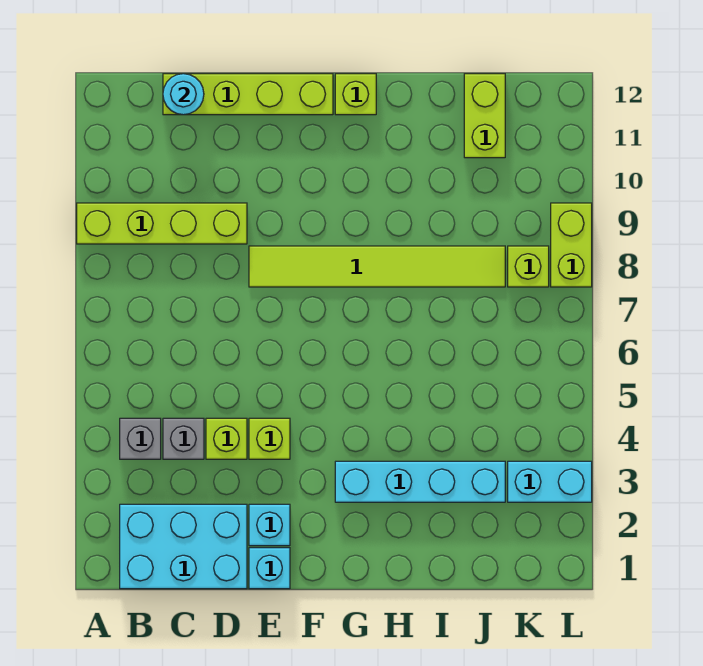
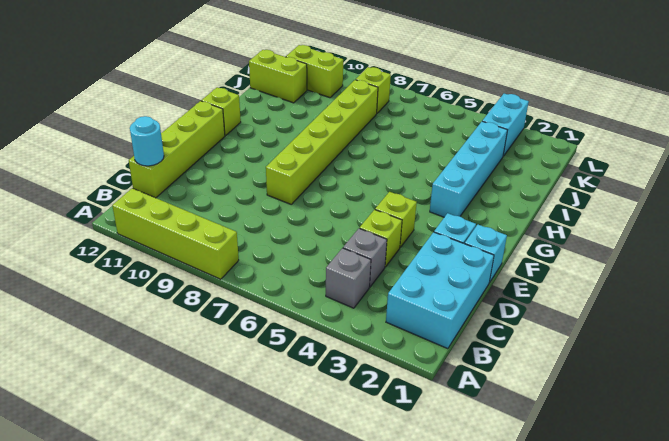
lime 1x4 brick [77,203,247,244] -> lime 1x4 brick turned to [112,188,239,279]
lime 1x6 tile [249,246,505,287] -> lime 1x6 brick [266,80,378,204]
lime 1x2 brick [551,203,592,287] -> lime 1x2 brick moved to [286,45,343,98]

